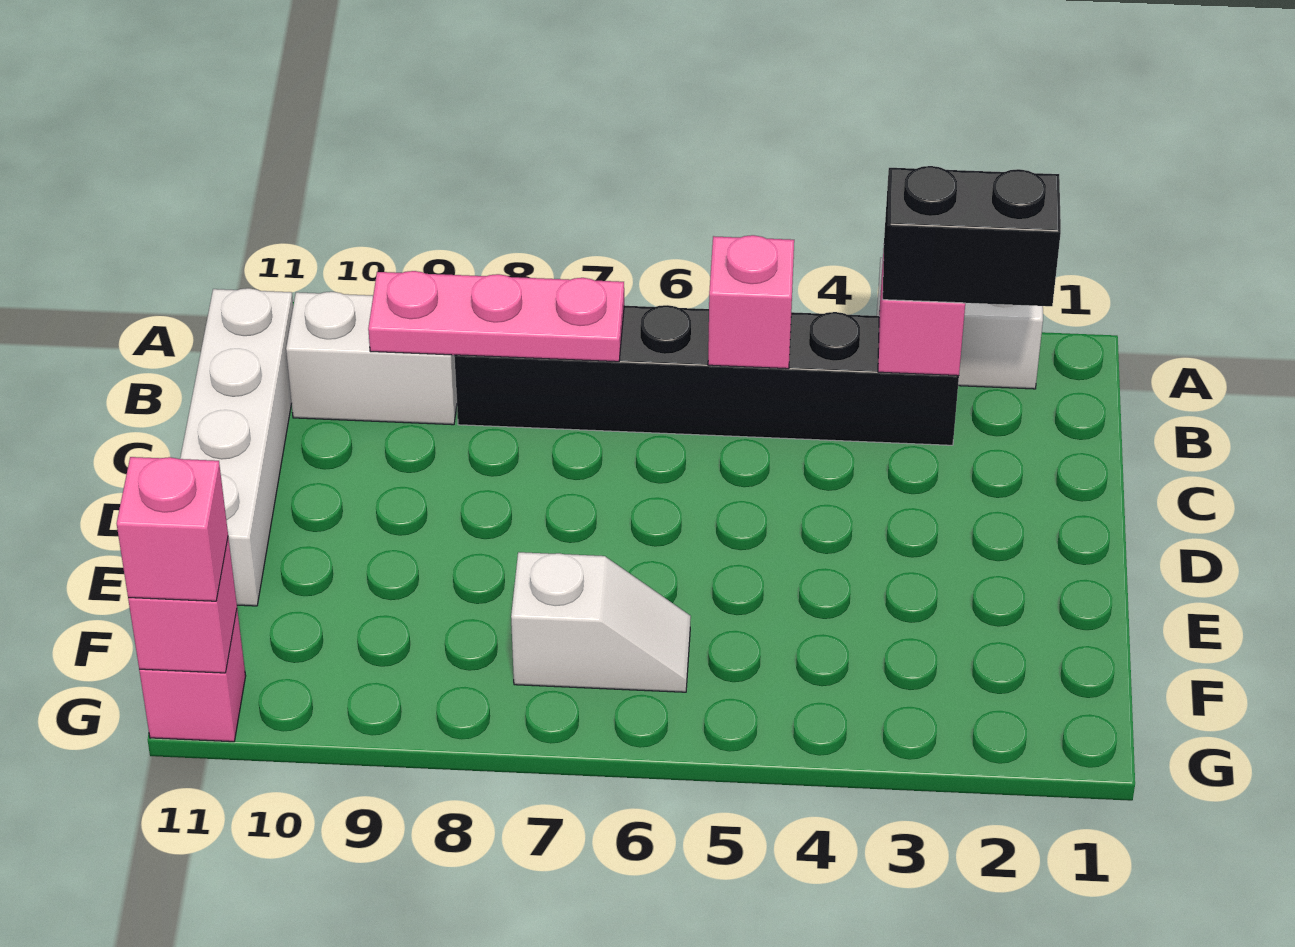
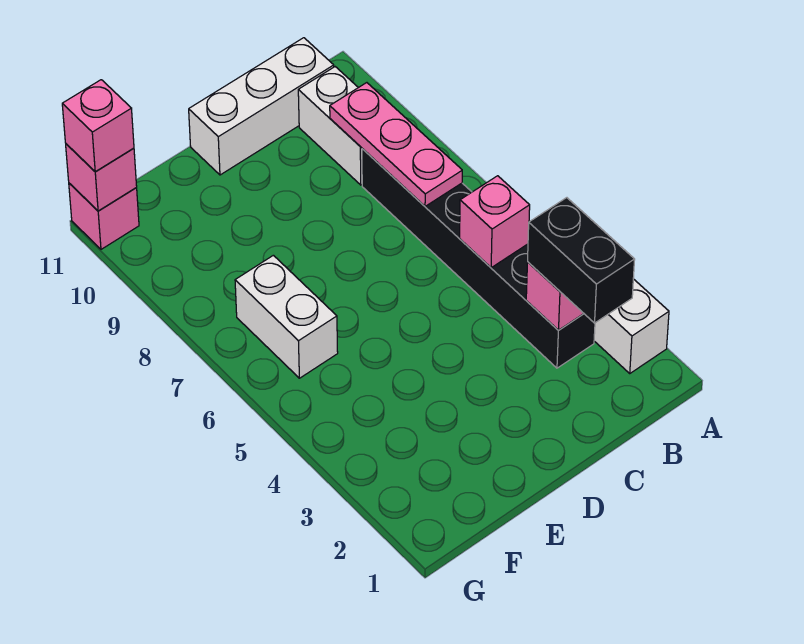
white 1x4 brick [180,288,293,606] -> white 1x3 brick [189,38,334,175]
white 1x2 slope [511,552,691,692] -> white 1x2 brick [235,255,338,378]

